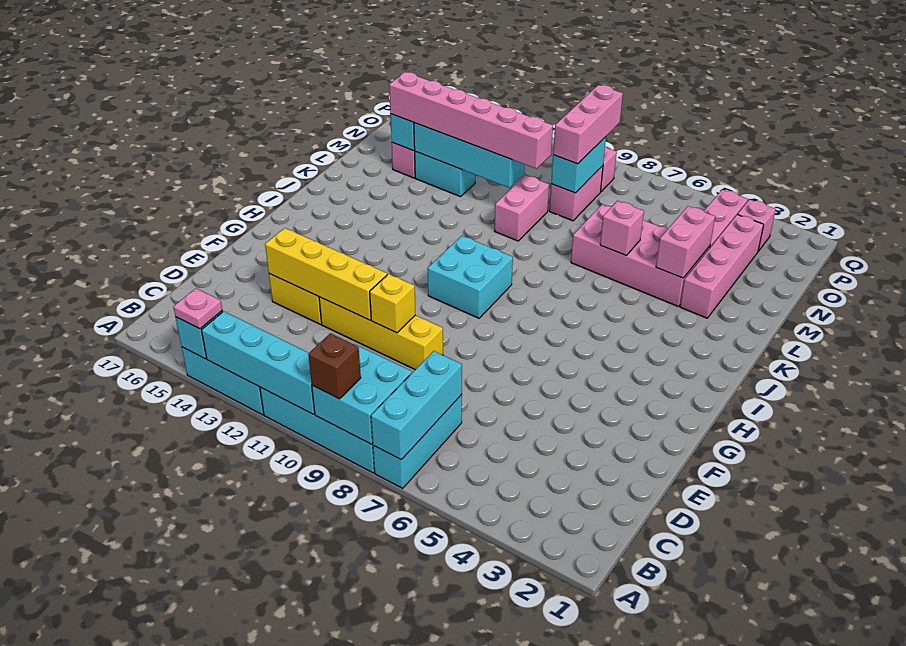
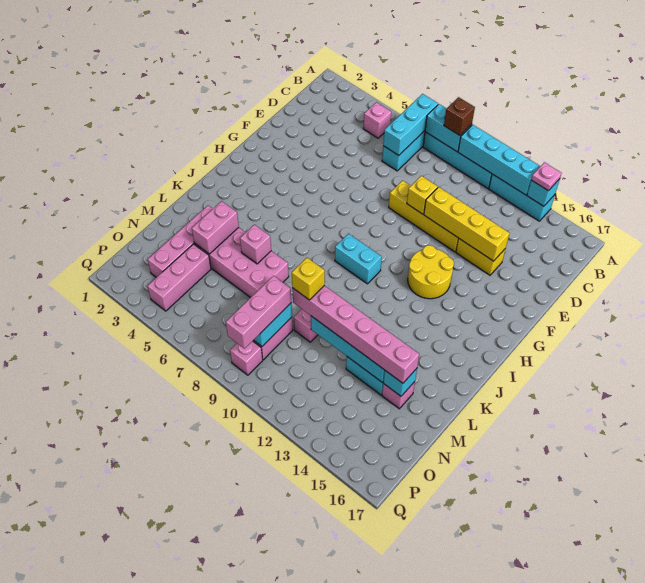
cyan 2x2 brick [312,344,412,444] -> cyan 1x2 brick [425,104,472,152]
none -> yellow 2x2 round brick [408,245,454,299]
cyan 2x2 brick [428,236,513,318] -> cyan 1x2 brick [335,234,382,284]
none -> yellow 1x1 brick [292,258,325,300]
pink 1x1 brick [738,199,776,251] -> pink 1x1 brick moved to [363,102,391,138]

